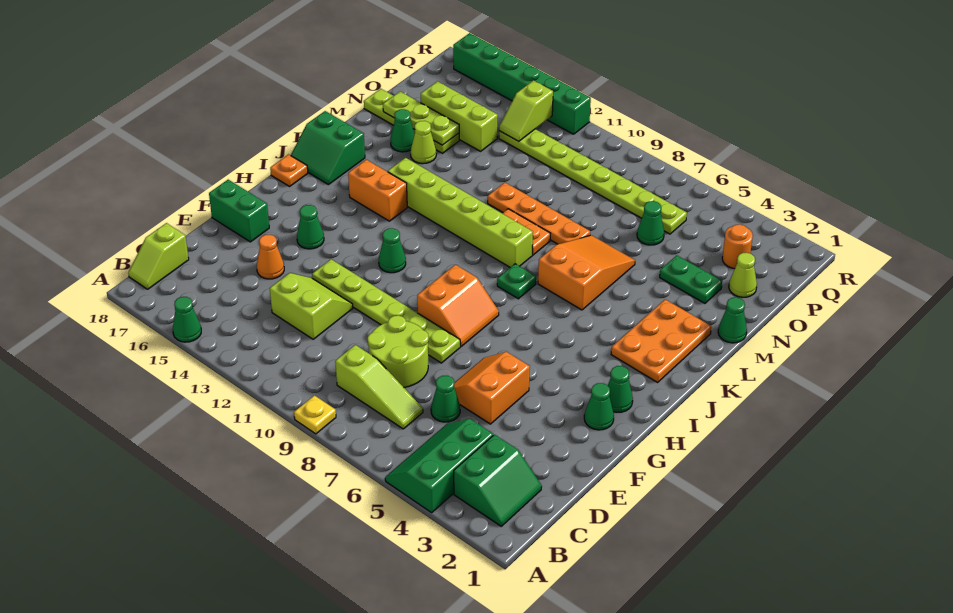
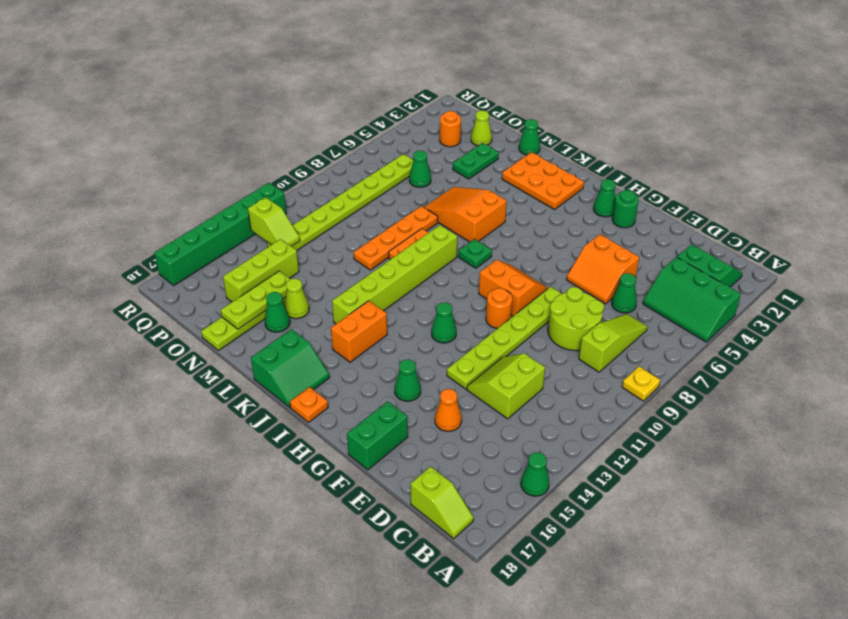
green 1x1 cone [584,383,614,430] -> green 1x1 round brick [612,190,639,228]
none -> orange 1x1 round brick [486,288,512,328]

